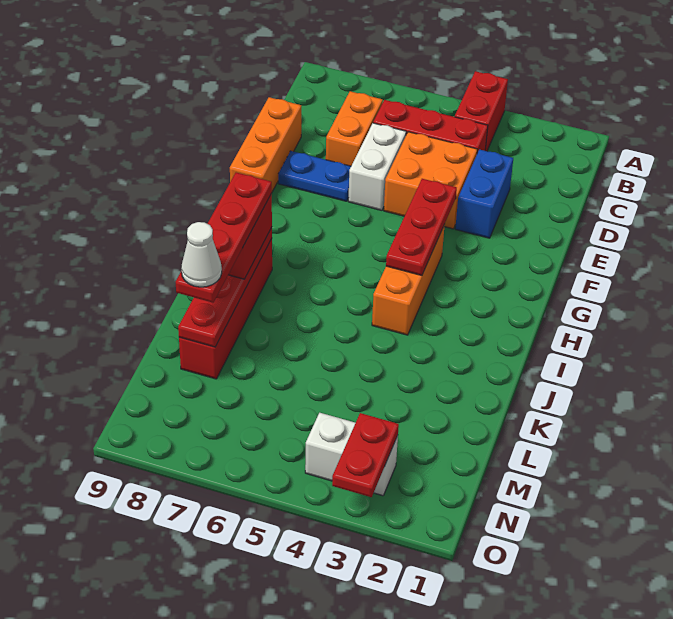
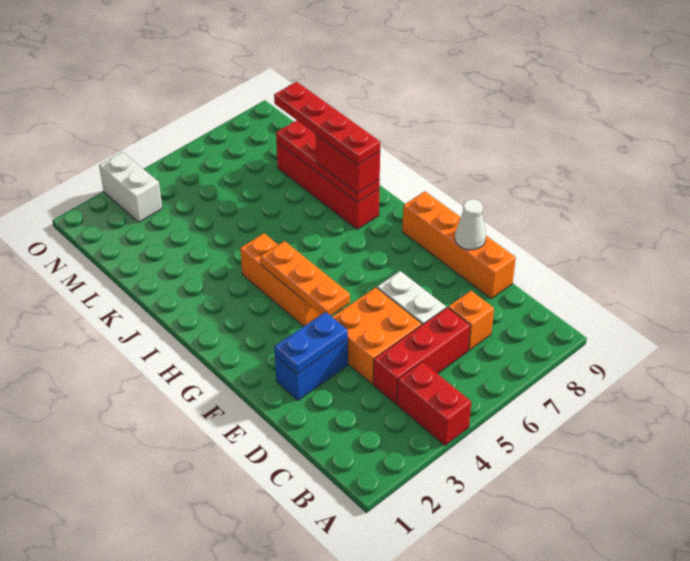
orange 1x2 brick [326,91,383,166] -> orange 1x1 brick [448,291,494,350]
blue 1x2 brick [455,149,513,238] -> blue 1x2 brick turned to [275,339,348,400]
orange 1x3 brick [230,97,301,192] -> orange 1x4 brick [402,191,516,299]
blue 1x2 plate [278,151,351,201] -> blue 1x2 plate moved to [274,312,348,374]
red 1x3 plate [386,179,457,275] -> orange 1x3 plate [261,241,350,316]
white 1x1 cone [181,222,222,287] -> white 1x1 cone moved to [455,199,486,250]
white 1x2 brick [305,413,398,496] -> white 1x2 brick turned to [99,152,162,222]
red 1x2 plate [332,413,399,497] -> none

